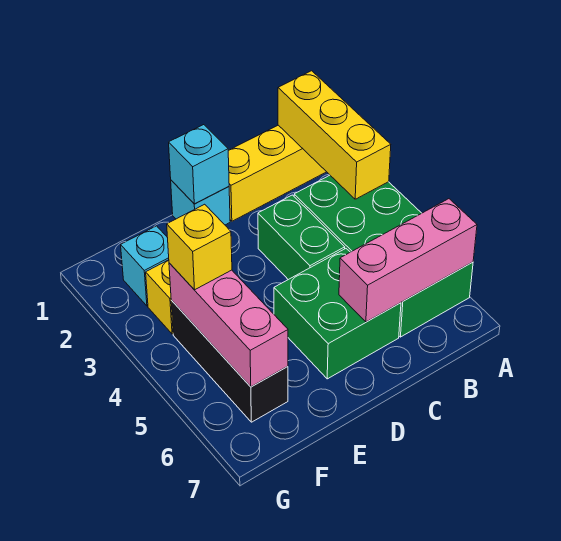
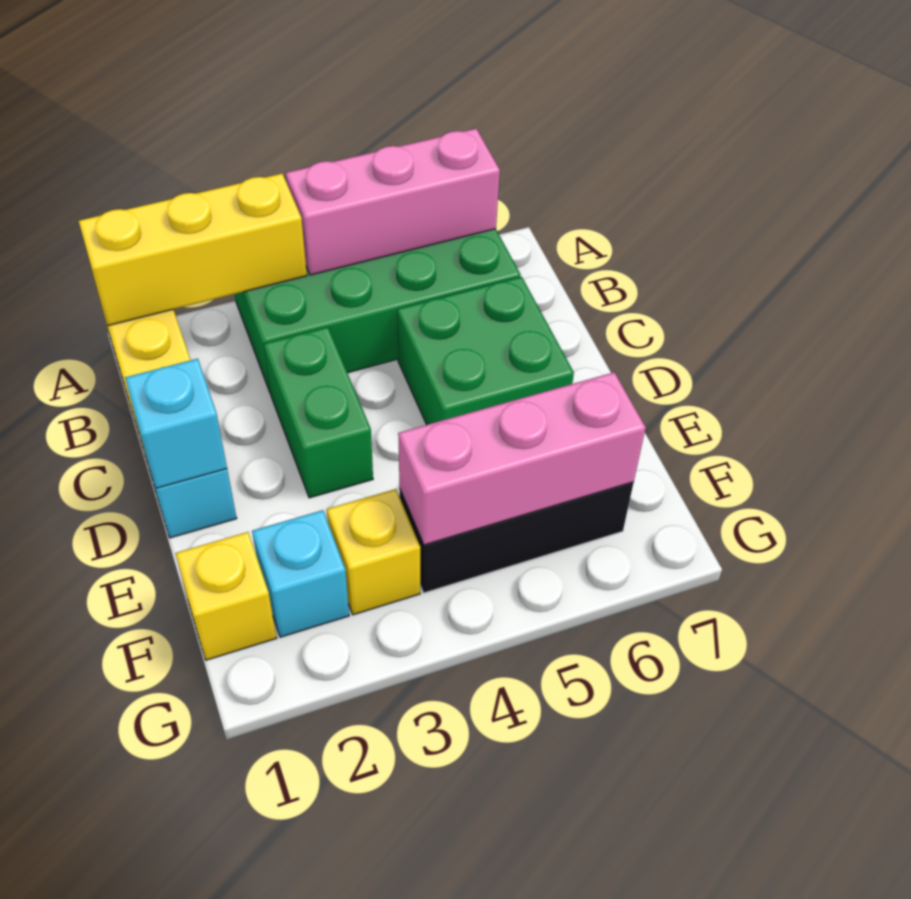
pink 1x3 brick [339,199,477,322] -> pink 1x3 brick turned to [286,129,500,275]
green 1x2 brick [258,195,345,280] -> green 1x2 brick turned to [264,327,373,498]
yellow 1x1 brick [167,204,232,290] -> yellow 1x1 brick moved to [176,532,276,660]

